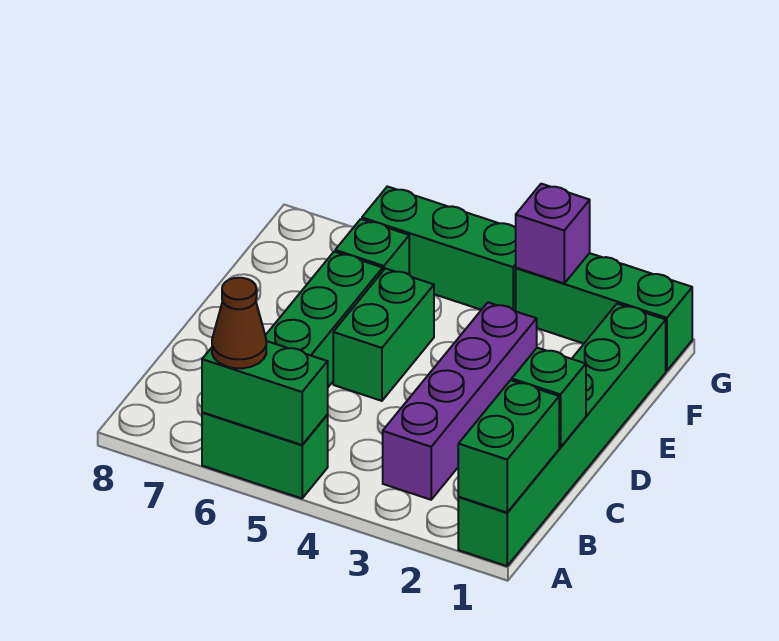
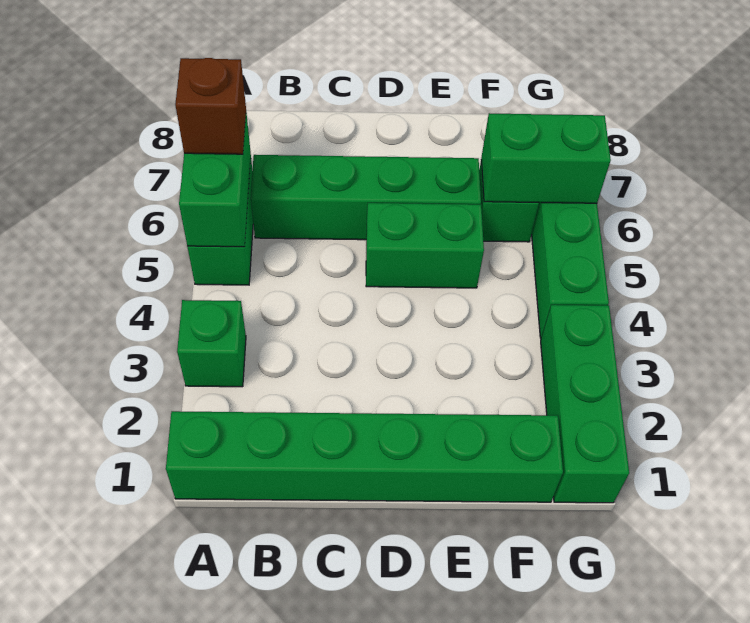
green 1x2 brick [458,380,559,512] -> green 1x2 brick moved to [481,113,611,203]
brown 1x1 cone [212,278,266,368] -> brown 1x1 brick [175,58,246,154]
purple 1x4 brick [383,302,537,500] -> none
green 1x1 brick [512,348,586,447] -> green 1x1 brick moved to [177,300,246,387]
purple 1x1 brick [516,184,590,283] -> none

